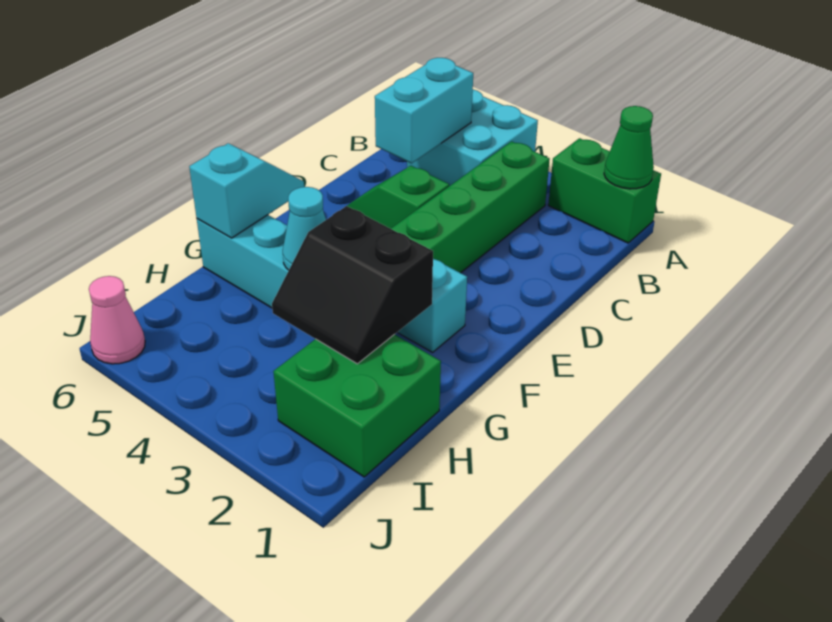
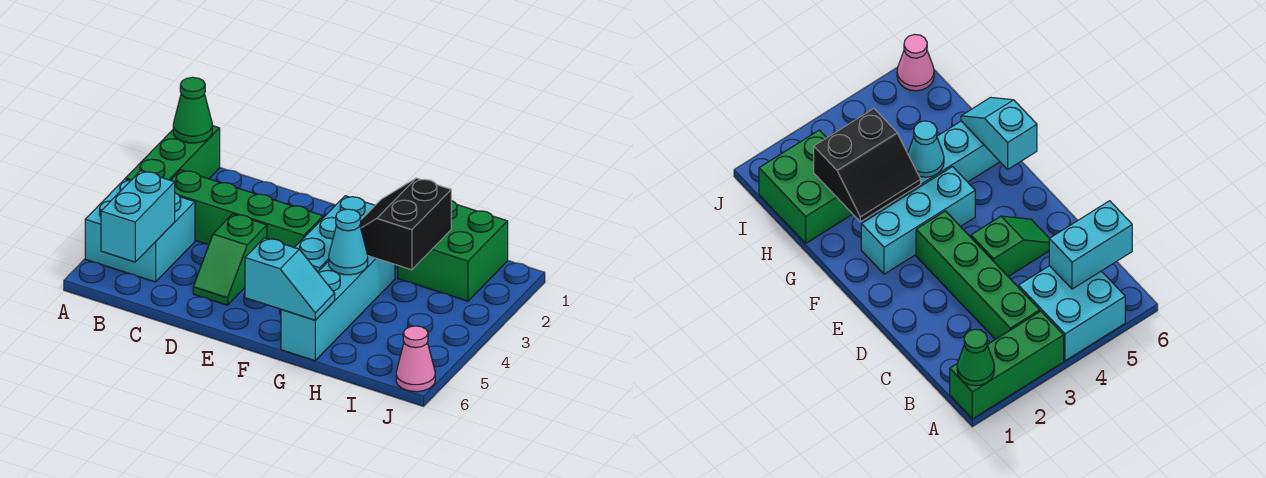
green 1x2 brick [548,138,661,243] -> green 1x3 brick [126,126,220,180]
cyan 1x2 brick [375,58,473,163] -> cyan 1x2 brick turned to [101,171,175,262]
cyan 1x2 slope [189,143,304,238] -> cyan 1x2 slope turned to [245,238,335,320]
black 2x2 slope [272,206,433,364] -> black 2x2 slope turned to [360,178,451,270]

